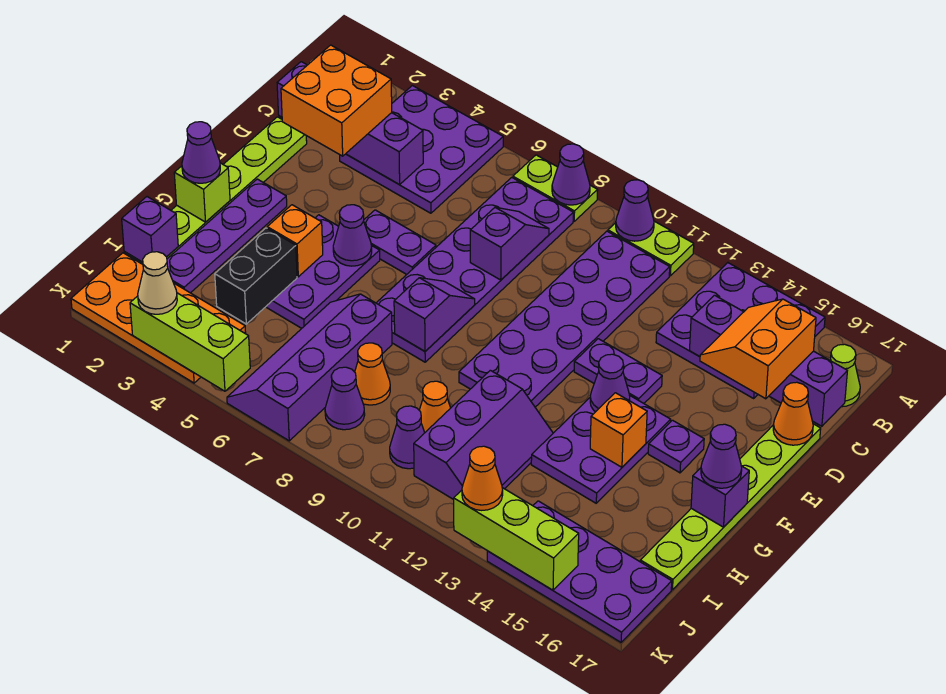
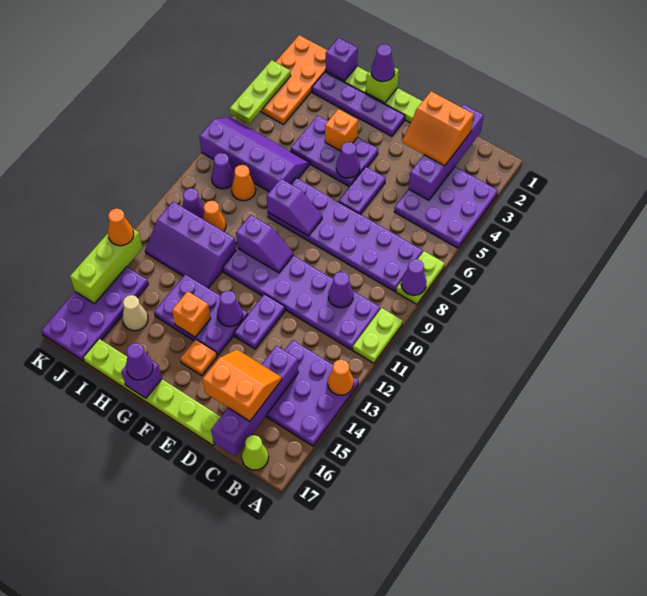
purple 1x1 cone [616,180,654,241] -> purple 1x1 cone moved to [328,272,353,308]
orange 2x2 brick [281,45,392,156] -> orange 2x2 slope [402,91,474,166]
purple 1x2 slope [470,207,549,280] -> purple 1x2 slope moved to [236,215,293,273]
orange 1x1 cone [773,382,813,445] -> orange 1x1 cone moved to [328,360,354,395]
purple 1x1 plate [648,420,704,473] -> orange 1x1 plate [180,340,217,375]
black 1x2 brick [215,228,297,324] -> none
lime 1x3 brick [130,293,250,391] -> lime 1x3 plate [230,60,291,124]
tan 1x1 cone [138,252,177,314] -> tan 1x1 cone moved to [122,295,148,331]

